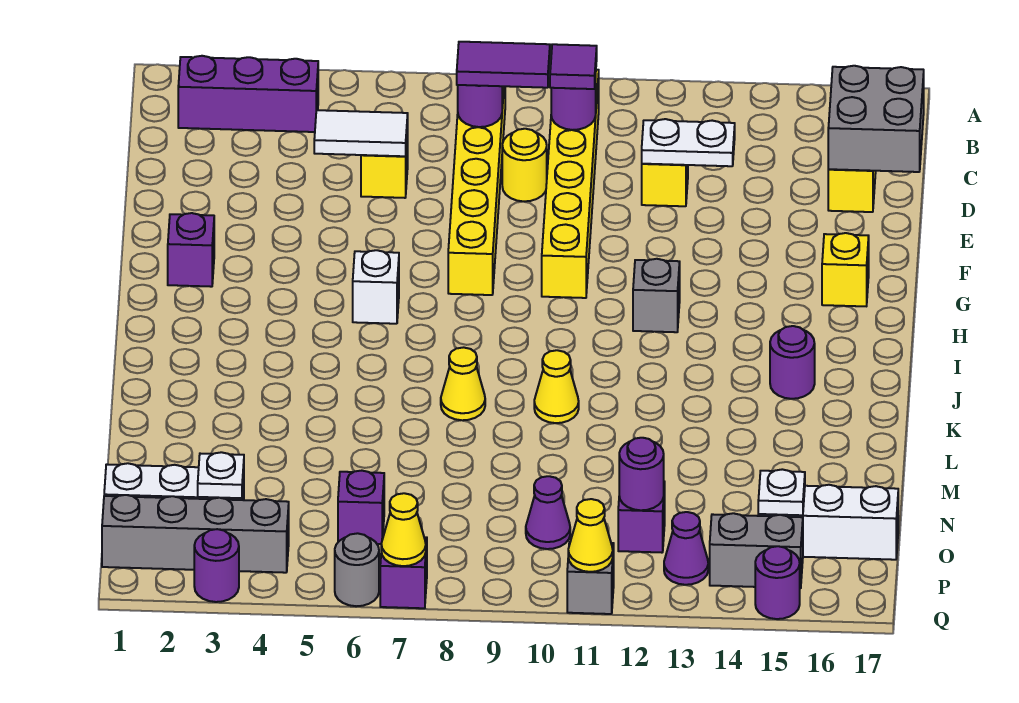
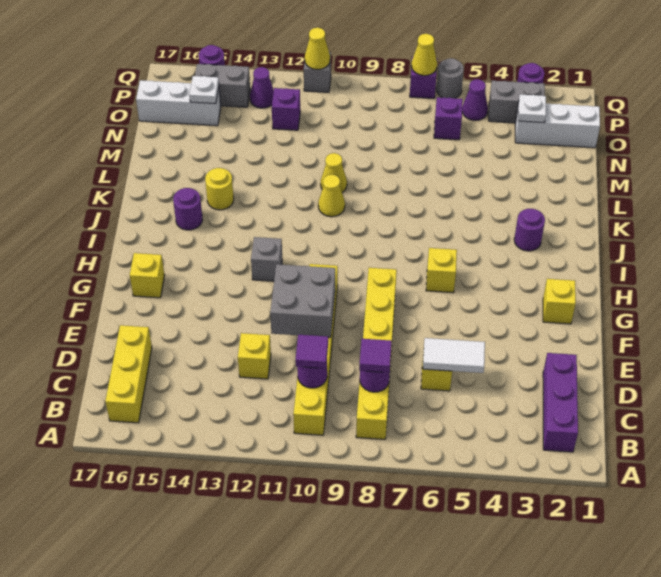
purple 1x3 brick [178,56,318,132] -> purple 1x3 brick turned to [543,353,578,452]
purple 1x2 tile [457,42,550,88] -> purple 1x1 tile [359,339,392,373]
grey 2x2 brick [828,66,924,172] -> grey 2x2 brick moved to [270,264,335,337]
yellow 1x1 round brick [502,129,547,201] -> yellow 1x1 round brick moved to [205,168,234,210]
white 1x2 plate [642,119,735,166] -> none
purple 1x1 brick [168,213,214,287] -> yellow 1x1 brick [543,279,576,324]
white 1x1 brick [353,250,399,324] -> yellow 1x1 brick [426,248,457,293]
yellow 1x1 cone [441,347,485,420] -> yellow 1x1 cone moved to [321,153,347,192]
purple 1x1 cone [526,476,570,549] -> purple 1x1 cone moved to [462,79,488,121]
purple 1x1 round brick [619,438,664,510] -> purple 1x1 round brick moved to [514,209,545,251]
grey 1x4 brick [102,495,289,573] -> grey 1x2 brick [489,81,545,123]

